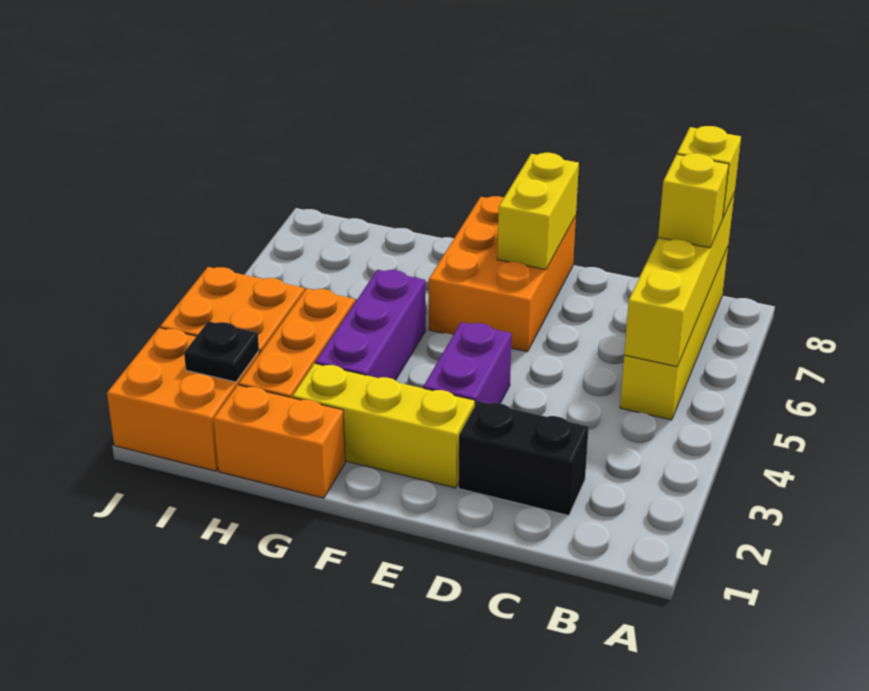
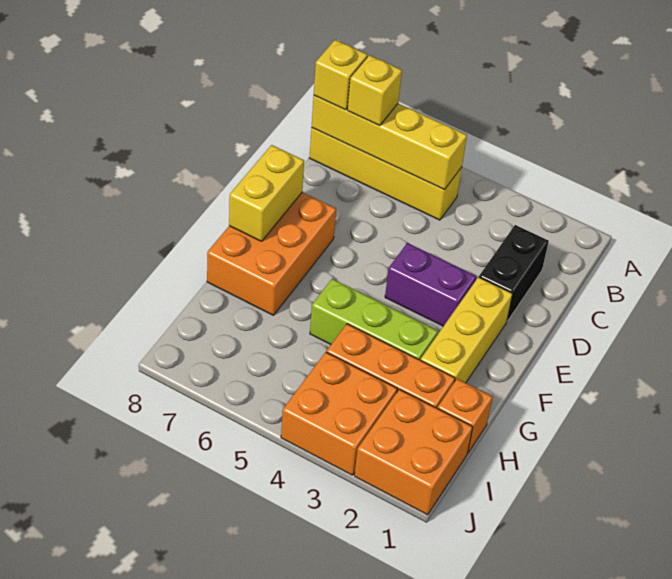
orange 2x3 brick [429,196,576,352] -> orange 2x3 brick turned to [207,192,336,315]
yellow 1x2 brick [497,153,579,270] -> yellow 1x2 brick turned to [229,145,304,241]
orange 1x2 brick [214,385,345,498] -> orange 1x1 brick [437,379,493,453]
purple 1x3 brick [315,270,426,380] -> lime 1x3 brick [310,279,438,360]
black 1x1 plate [184,321,259,382] -> none

